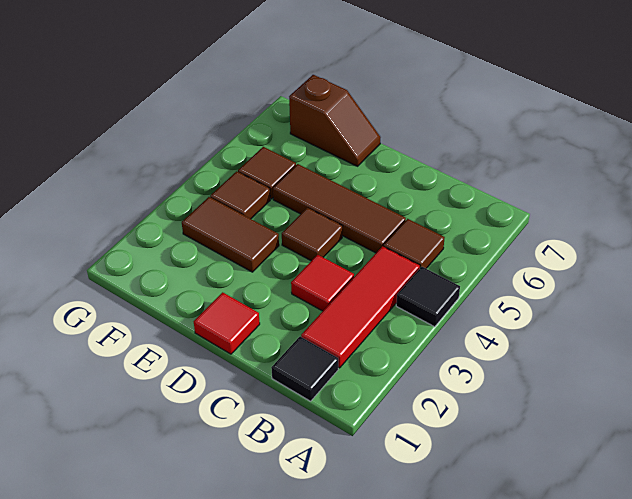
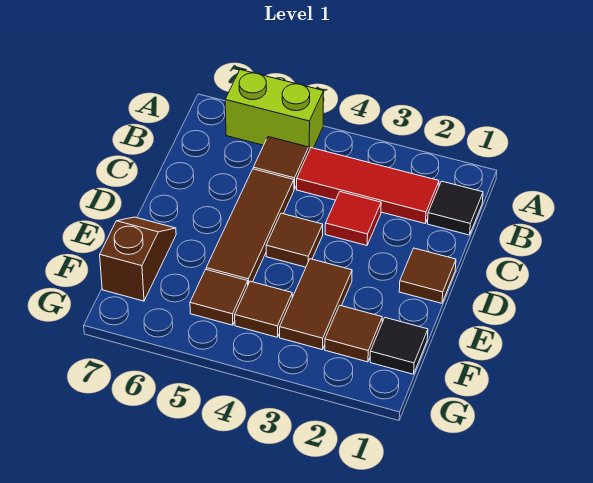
black 1x1 tile [396,267,460,327] -> black 1x1 tile moved to [370,318,428,374]
none -> lime 1x2 brick [225,70,324,150]
red 1x1 tile [194,292,260,354] -> brown 1x1 tile [399,248,456,303]
none -> brown 1x1 tile [325,305,382,362]

